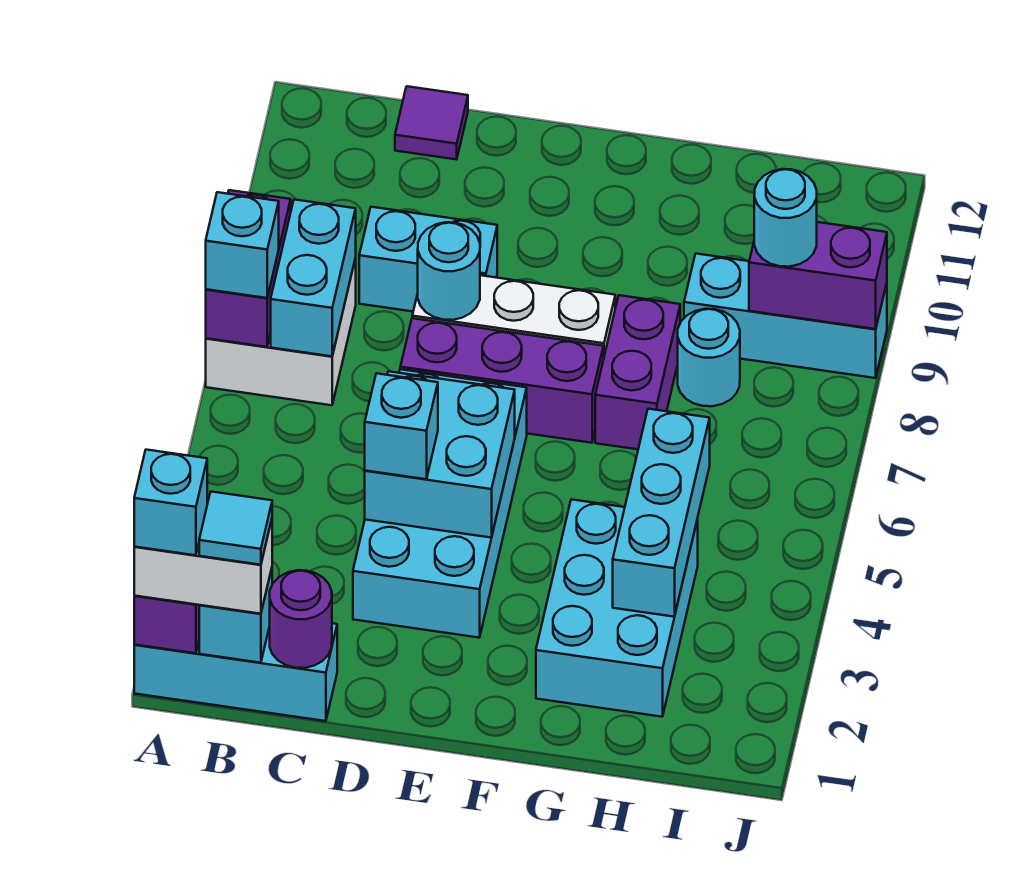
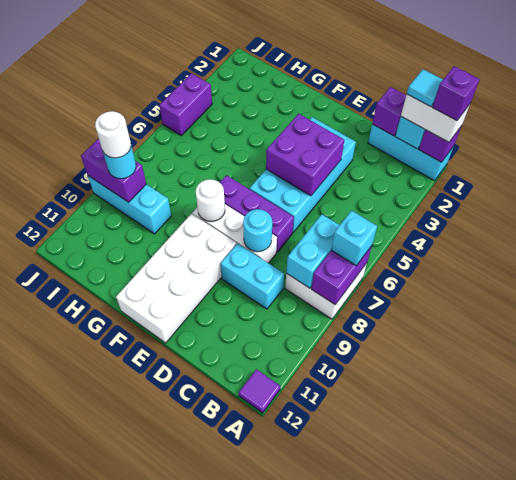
cyan 1x1 brick [134,450,207,555] -> purple 1x1 brick [432,66,480,121]
purple 1x1 round brick [270,570,332,668] -> purple 1x1 brick [372,87,406,136]
purple 1x1 tile [395,86,468,159] -> purple 1x1 tile moved to [239,369,280,413]
cyan 2x2 brick [365,371,515,538] -> purple 2x2 brick [266,114,344,196]
cyan 1x1 brick [365,373,438,479] -> none
none -> white 2x4 brick [116,214,236,343]
none -> white 1x1 round brick [196,179,225,222]
cyan 2x3 brick [536,499,698,717] -> none
purple 1x2 brick [595,295,680,449] -> purple 1x2 brick moved to [159,73,212,135]
cyan 1x3 brick [613,409,710,617] -> none
cyan 1x1 round brick [678,309,740,406] -> none
none -> white 1x1 round brick [95,111,131,158]

